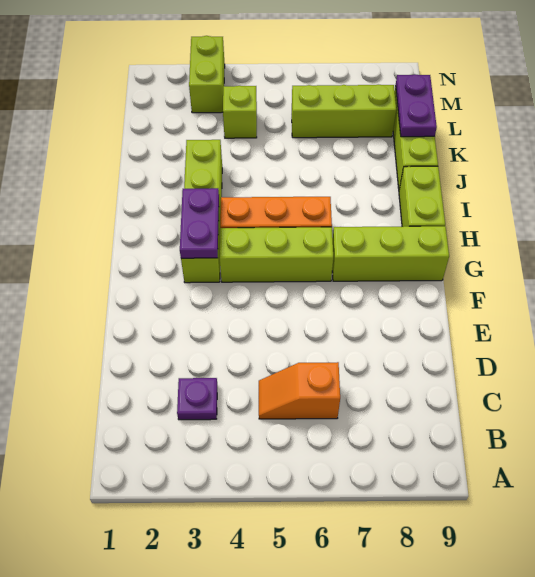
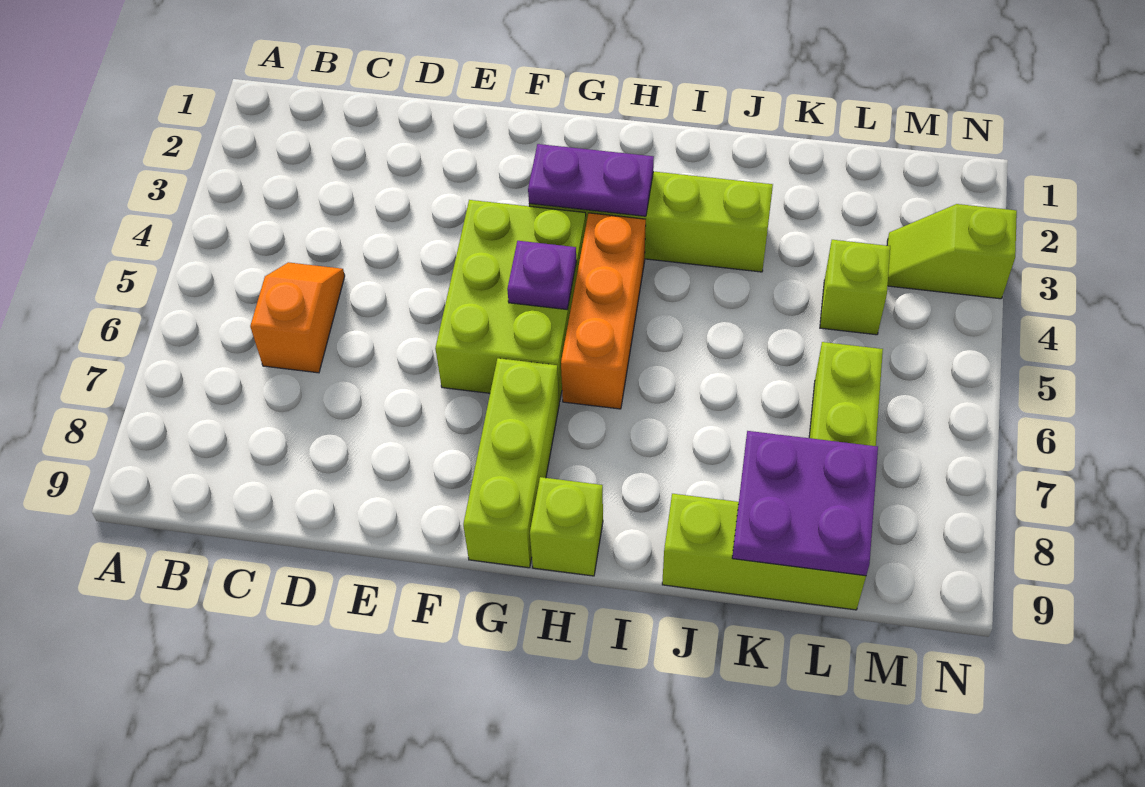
purple 1x1 plate [177,378,217,420] -> purple 1x1 plate moved to [507,241,576,309]
lime 1x3 brick [220,227,333,282] -> lime 2x3 brick [435,200,586,401]
lime 1x2 brick [399,166,445,227] -> lime 1x1 brick [530,477,603,576]
purple 1x2 plate [396,74,437,137] -> purple 2x2 plate [732,431,878,576]
lime 1x2 brick [189,36,225,113] -> lime 1x2 slope [887,204,1017,299]

